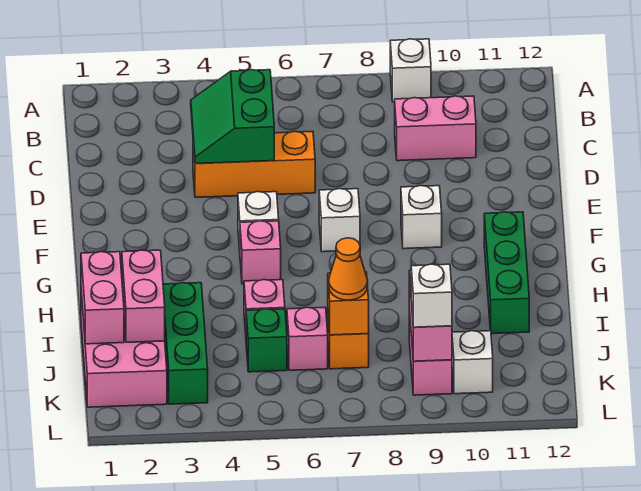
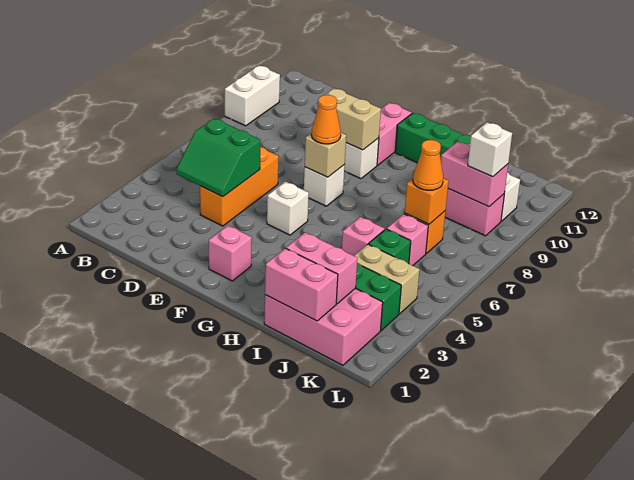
white 1x1 brick [390,39,431,102] -> white 1x2 brick [225,66,280,126]
pink 1x2 brick [395,96,476,161] -> pink 1x2 brick moved to [377,103,412,165]
none -> tan 1x2 brick [317,88,381,150]
none -> tan 1x1 brick [305,133,346,177]
none -> orange 1x1 cone [312,95,341,144]
pink 1x1 brick [240,221,281,284] -> pink 1x1 brick moved to [209,225,252,281]
none -> tan 1x2 brick [354,244,420,314]

